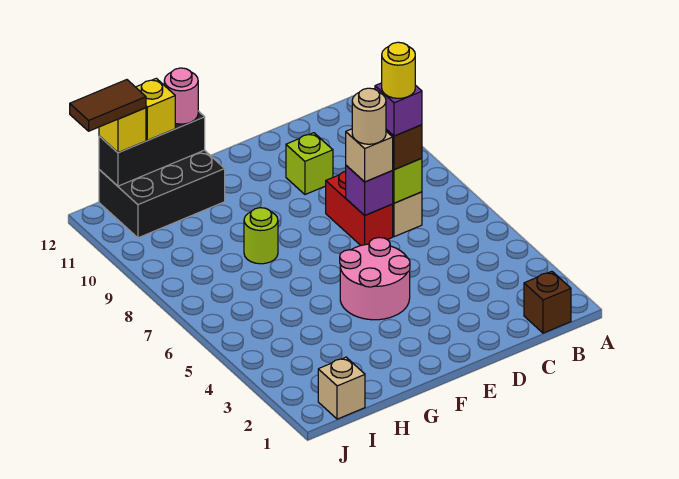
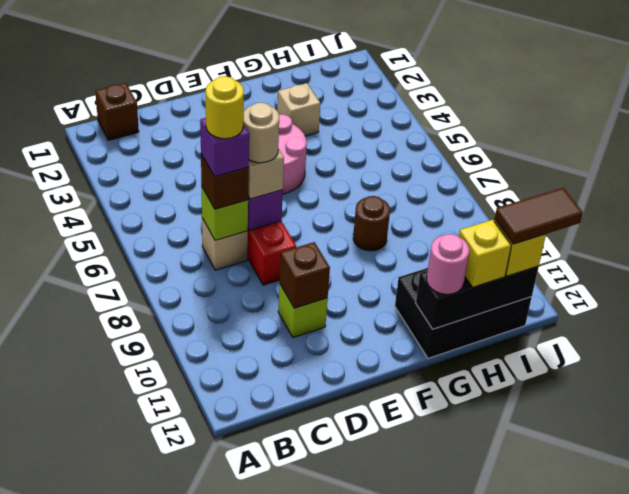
none -> brown 1x1 brick [280,242,330,308]
lime 1x1 round brick [244,208,278,264] -> brown 1x1 round brick [353,196,390,251]
tan 1x1 brick [318,357,365,419] -> tan 1x1 brick moved to [277,83,320,136]

